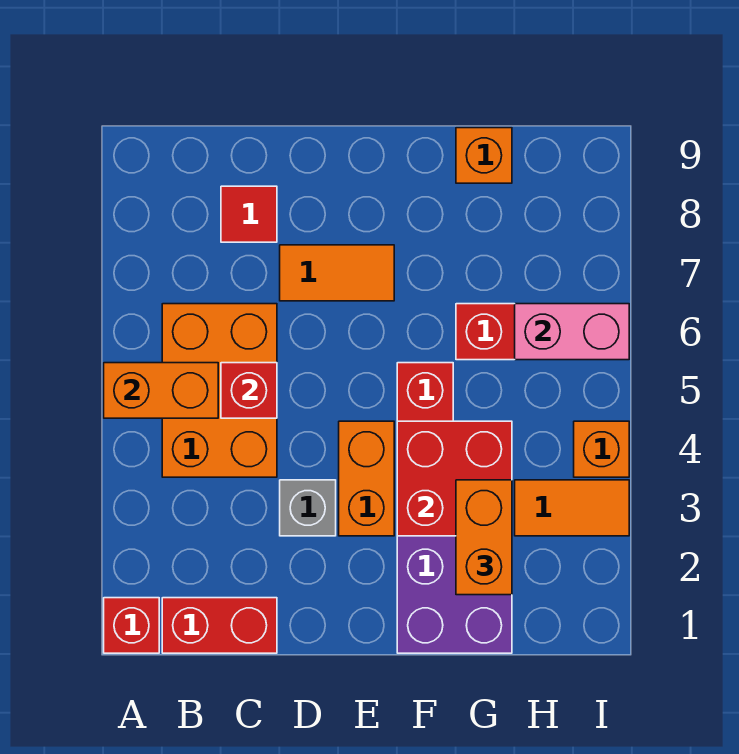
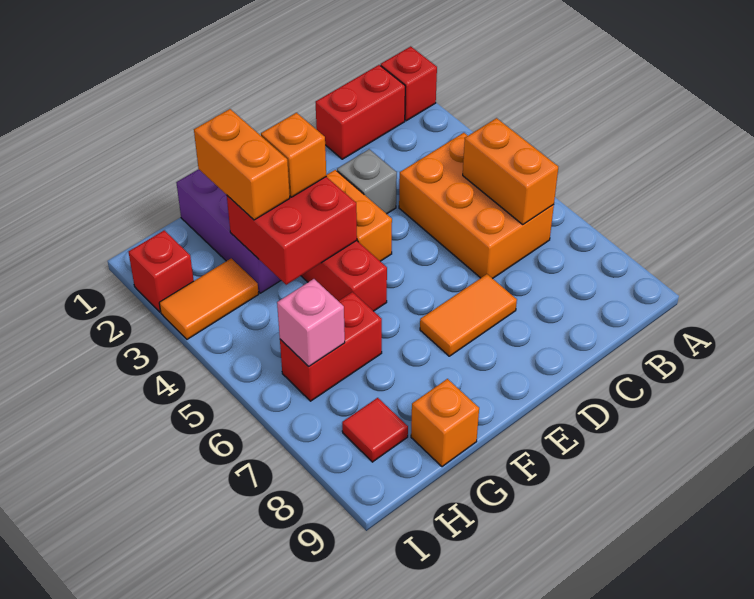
orange 1x2 brick [104,363,218,418] -> orange 1x2 brick turned to [463,118,558,224]
red 1x1 brick [221,363,277,418] -> red 1x1 brick moved to [129,230,194,312]
red 1x1 tile [221,186,277,242] -> red 1x1 tile moved to [342,398,408,462]
pink 1x2 brick [515,304,629,360] -> pink 1x1 brick [277,279,345,366]
orange 1x1 brick [574,421,629,477] -> orange 1x1 brick moved to [261,113,326,197]

